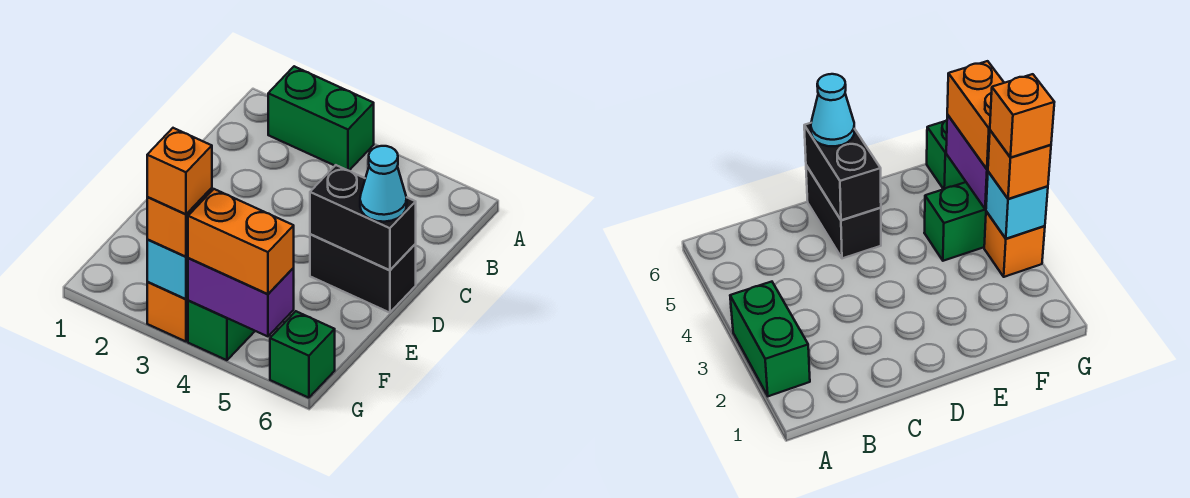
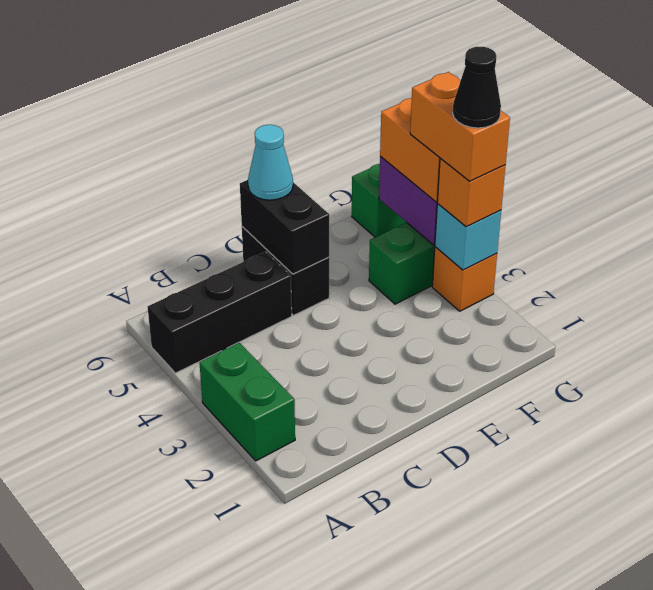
none -> black 1x3 brick [148,252,292,373]
orange 1x1 brick [147,128,212,214] -> orange 1x2 brick [410,72,510,181]
none -> black 1x1 cone [453,47,501,128]

